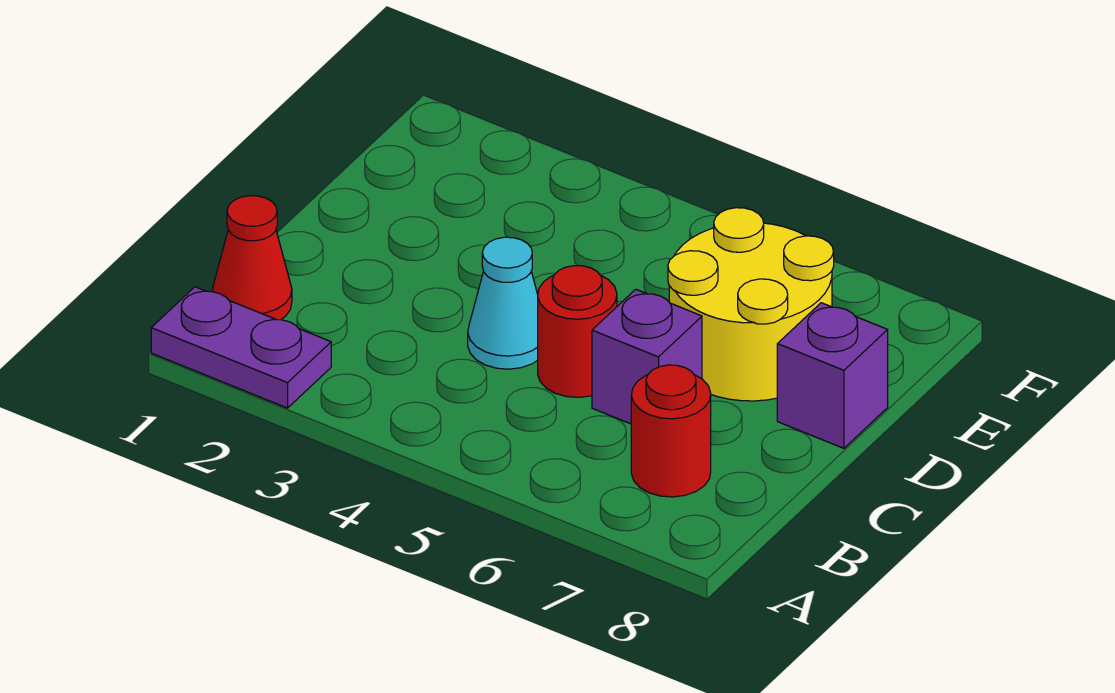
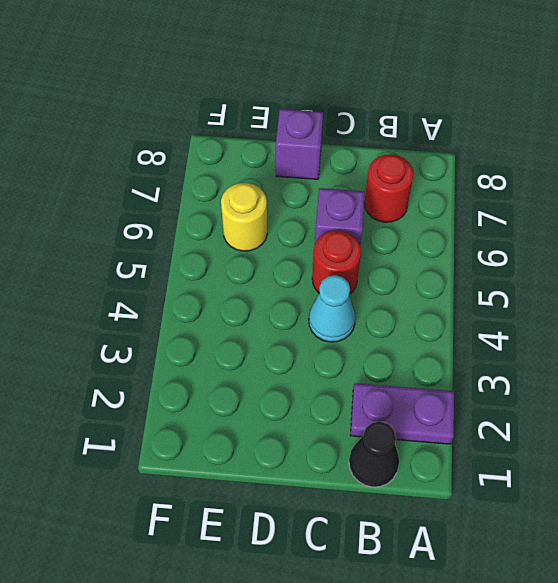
purple 1x2 plate [151,287,331,408] -> purple 1x2 plate turned to [350,383,454,444]
red 1x1 cone [212,196,292,320] -> black 1x1 cone [349,421,399,487]
yellow 2x2 round brick [668,208,834,401] -> yellow 1x1 round brick [221,183,267,251]

